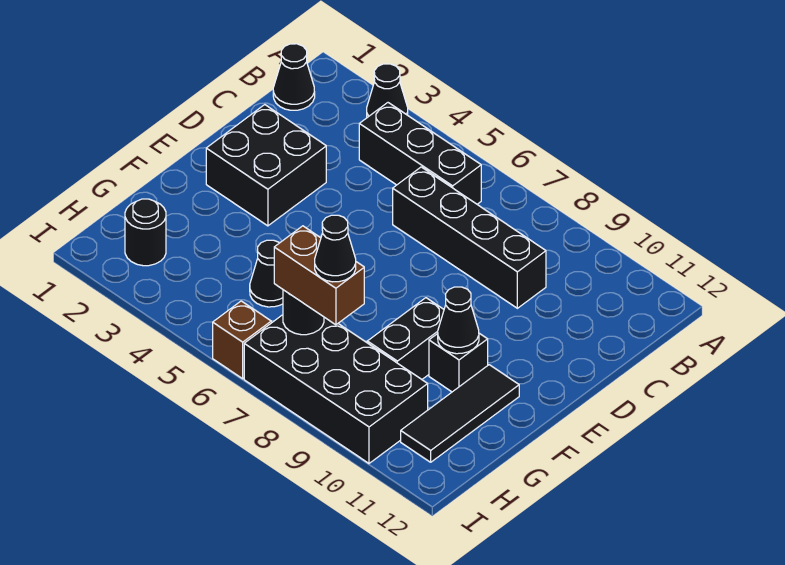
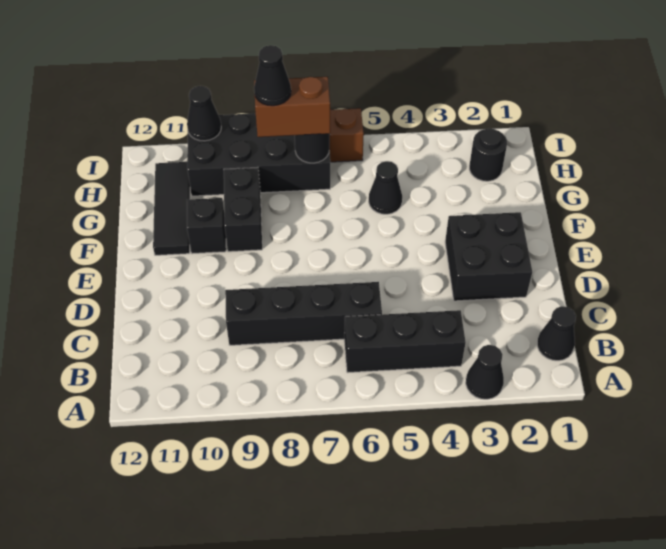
black 1x1 cone [438,287,479,354] -> black 1x1 cone moved to [187,86,221,141]

